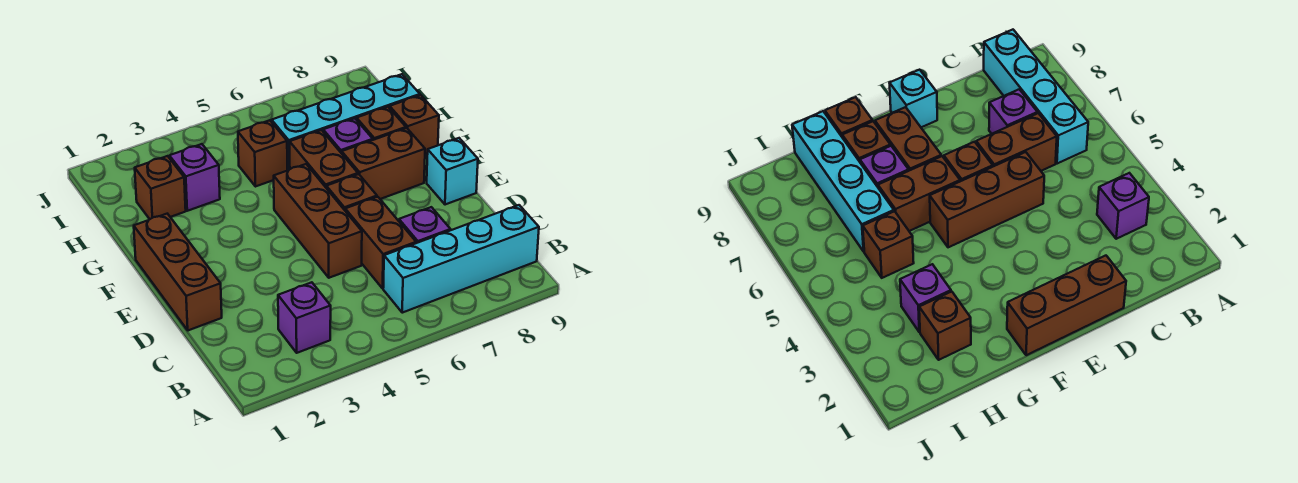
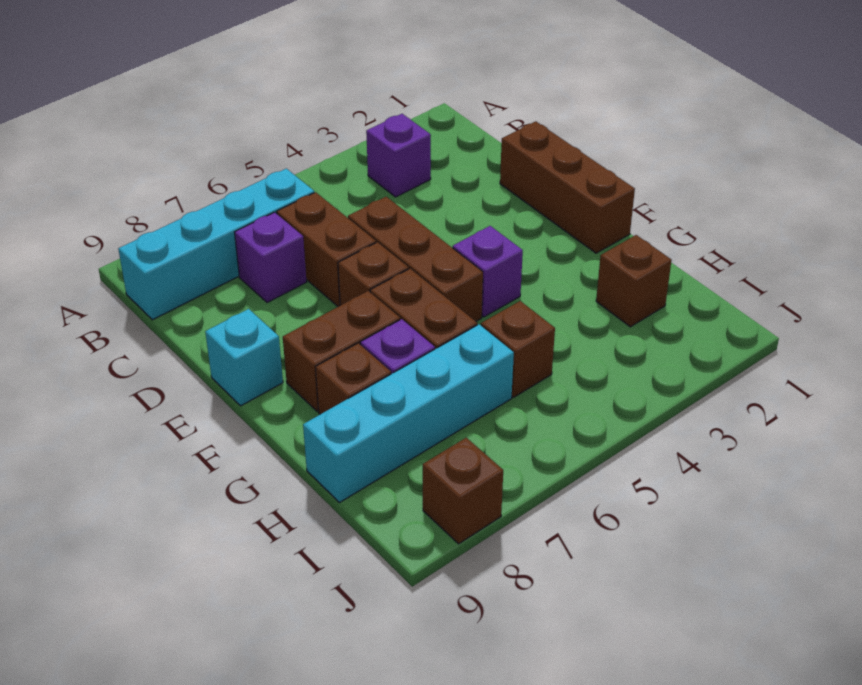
brown 1x1 brick [390,95,439,154] -> brown 1x1 brick moved to [423,438,503,544]
purple 1x1 brick [169,144,220,211] -> purple 1x1 brick moved to [453,226,523,317]

